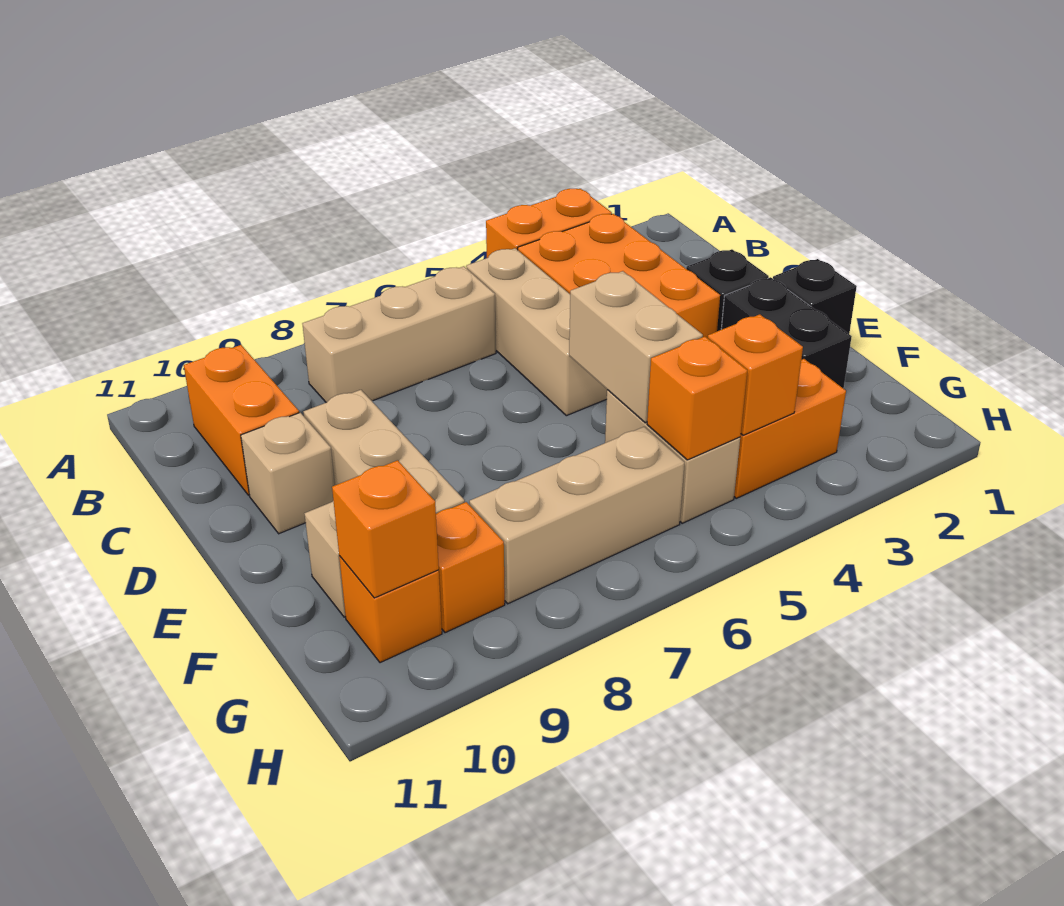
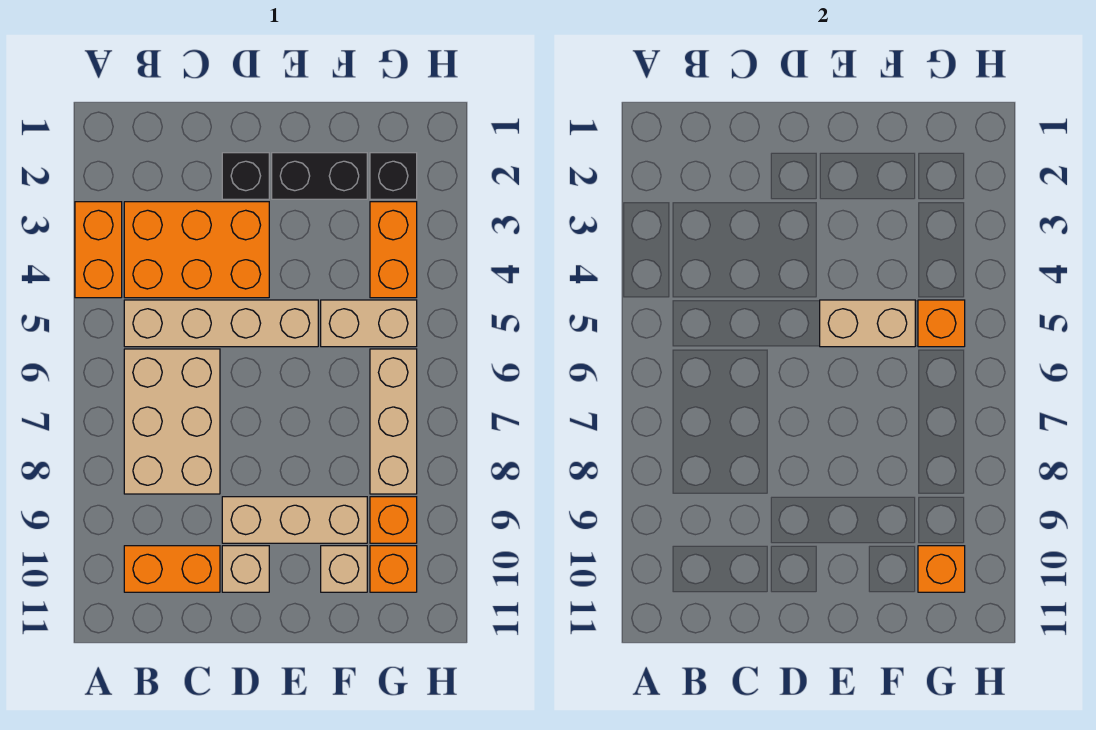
tan 1x3 brick [466,248,607,416] -> tan 1x4 brick [124,300,318,347]
tan 1x3 brick [302,266,496,403] -> tan 2x3 brick [124,349,220,494]
black 1x1 brick [773,259,857,334] -> black 1x1 brick moved to [370,153,417,199]
orange 1x1 brick [708,314,803,435] -> none

